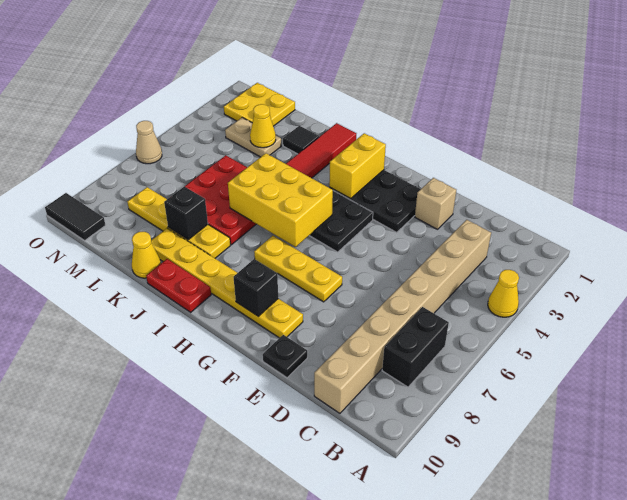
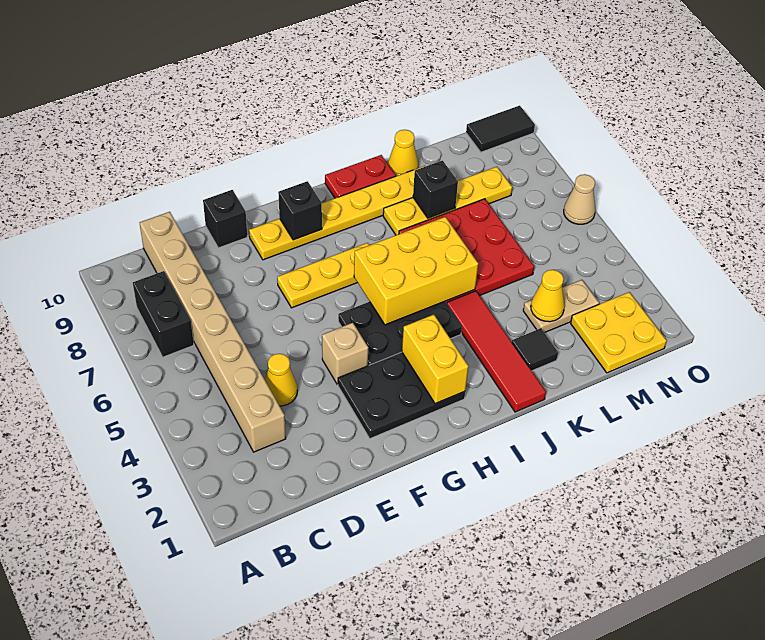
yellow 1x1 cone [488,270,519,317] -> yellow 1x1 cone moved to [265,354,297,406]
tan 1x1 brick [415,178,456,229] -> tan 1x1 brick moved to [322,323,368,384]
black 1x1 plate [263,335,307,378] -> black 1x1 brick [203,190,247,248]

